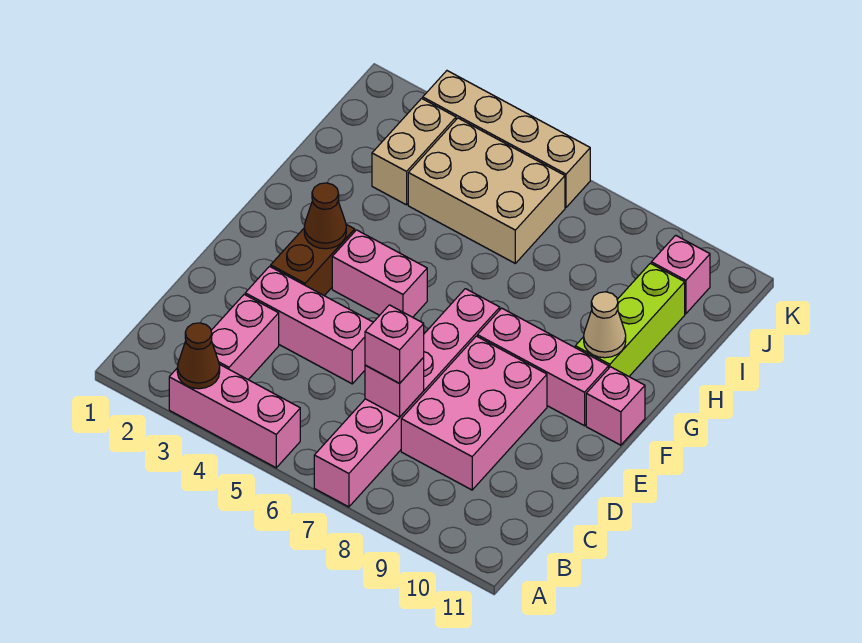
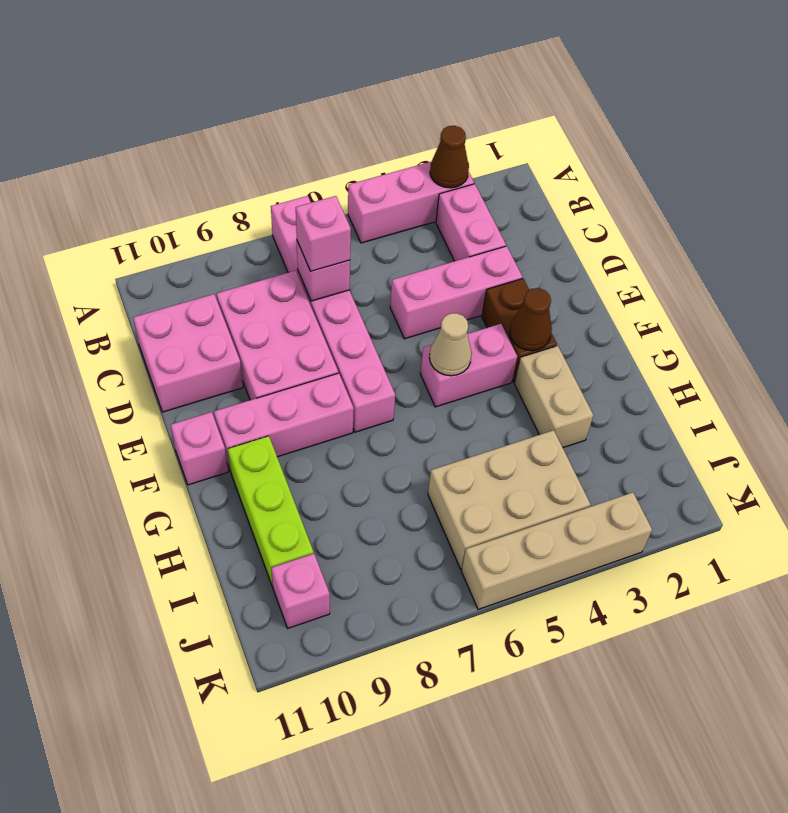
none -> pink 2x2 brick [133,294,243,412]
tan 1x1 cone [584,292,626,358] -> tan 1x1 cone moved to [429,313,472,376]
tan 1x2 brick [372,98,456,205] -> tan 1x2 brick moved to [515,346,593,448]

